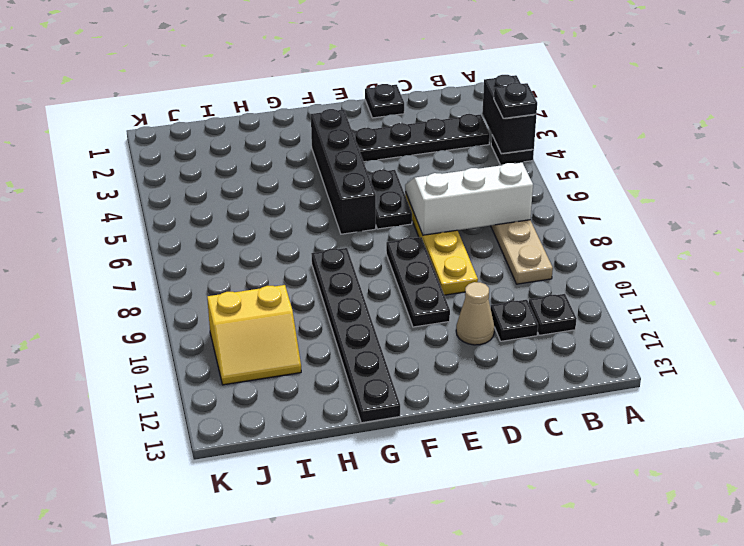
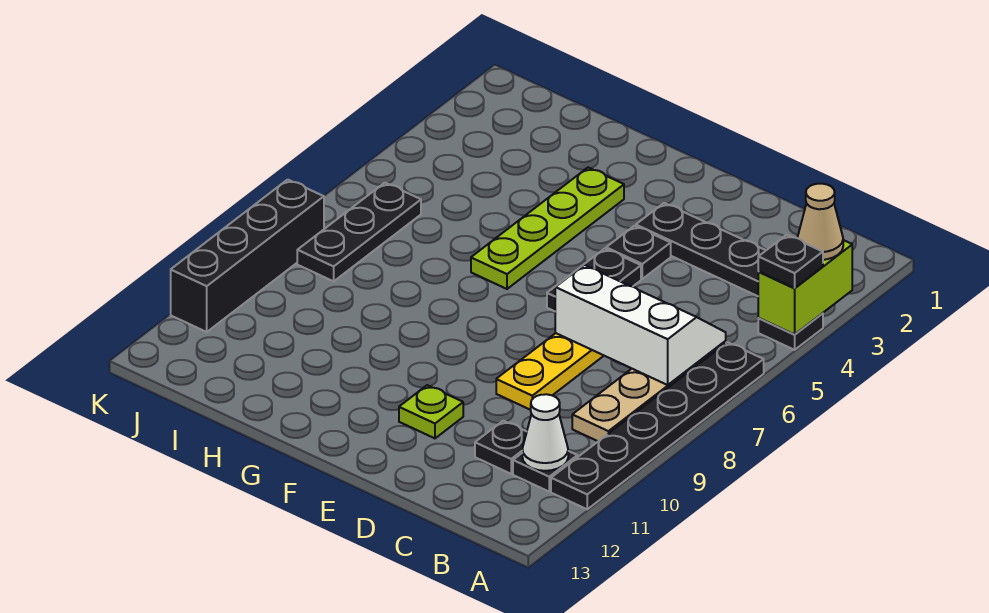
black 1x2 brick [482,75,536,154] -> lime 1x2 brick [758,240,852,334]
none -> white 1x1 cone [522,394,568,471]
black 1x1 plate [365,84,404,118] -> black 1x1 plate moved to [606,226,671,279]
tan 1x1 cone [456,282,494,345] -> tan 1x1 cone moved to [797,184,843,260]
black 1x3 plate [386,237,450,327] -> black 1x3 plate moved to [297,183,421,281]
none -> lime 1x1 plate [399,385,463,438]
black 1x4 brick [311,109,376,234] -> black 1x4 brick moved to [171,180,324,332]
none -> lime 1x4 plate [471,168,624,289]
black 1x6 plate [311,248,400,423] -> black 1x6 plate moved to [551,342,764,509]
yellow 2x2 slope [207,285,301,385] -> none

